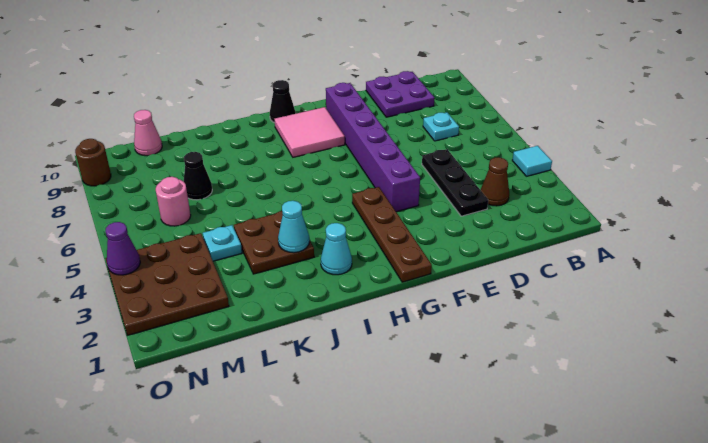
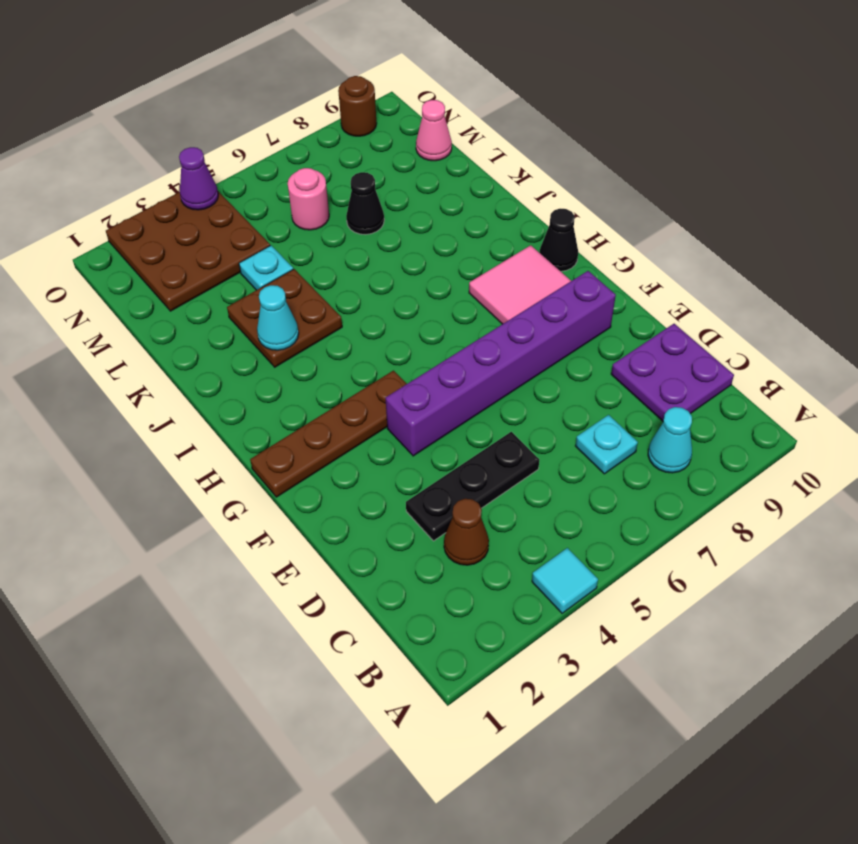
cyan 1x1 cone [321,223,352,275] -> cyan 1x1 cone moved to [648,407,692,473]

